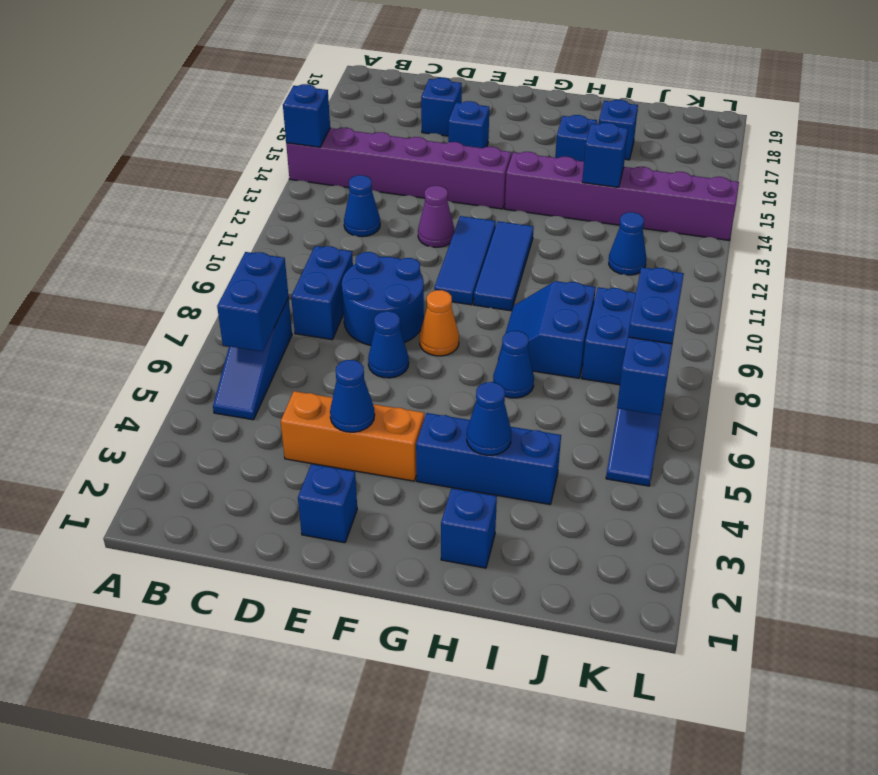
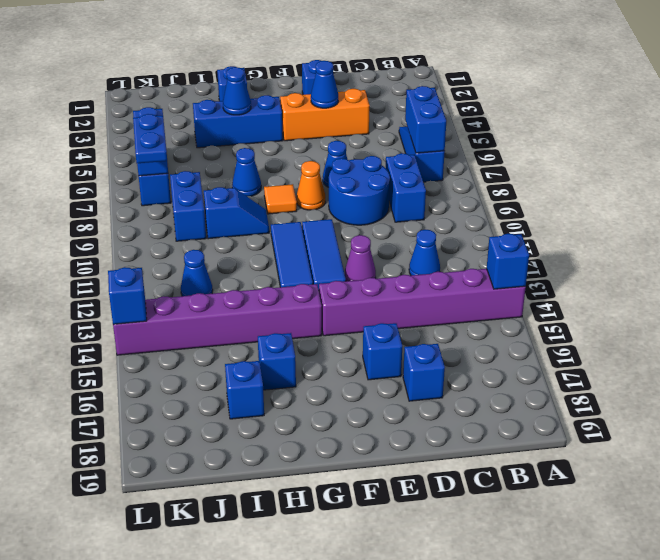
none -> orange 1x1 tile [264,184,297,214]
blue 2x2 slope [498,281,596,378] -> blue 1x2 slope [204,187,269,239]
blue 1x1 brick [582,123,628,187] -> blue 1x1 brick moved to [108,267,147,324]

